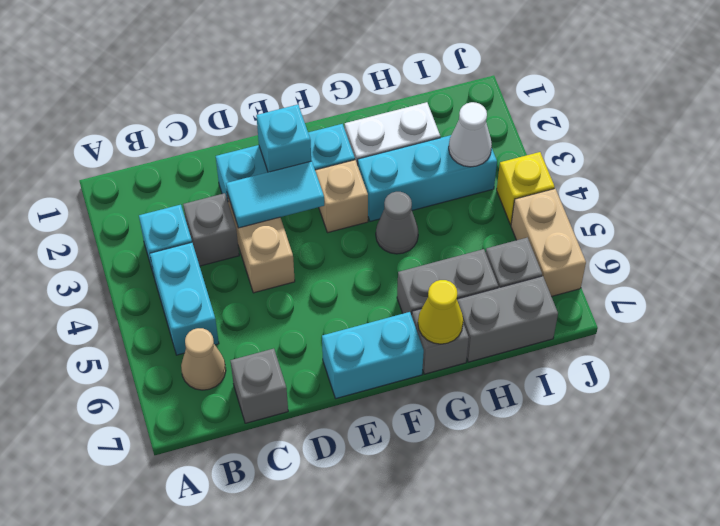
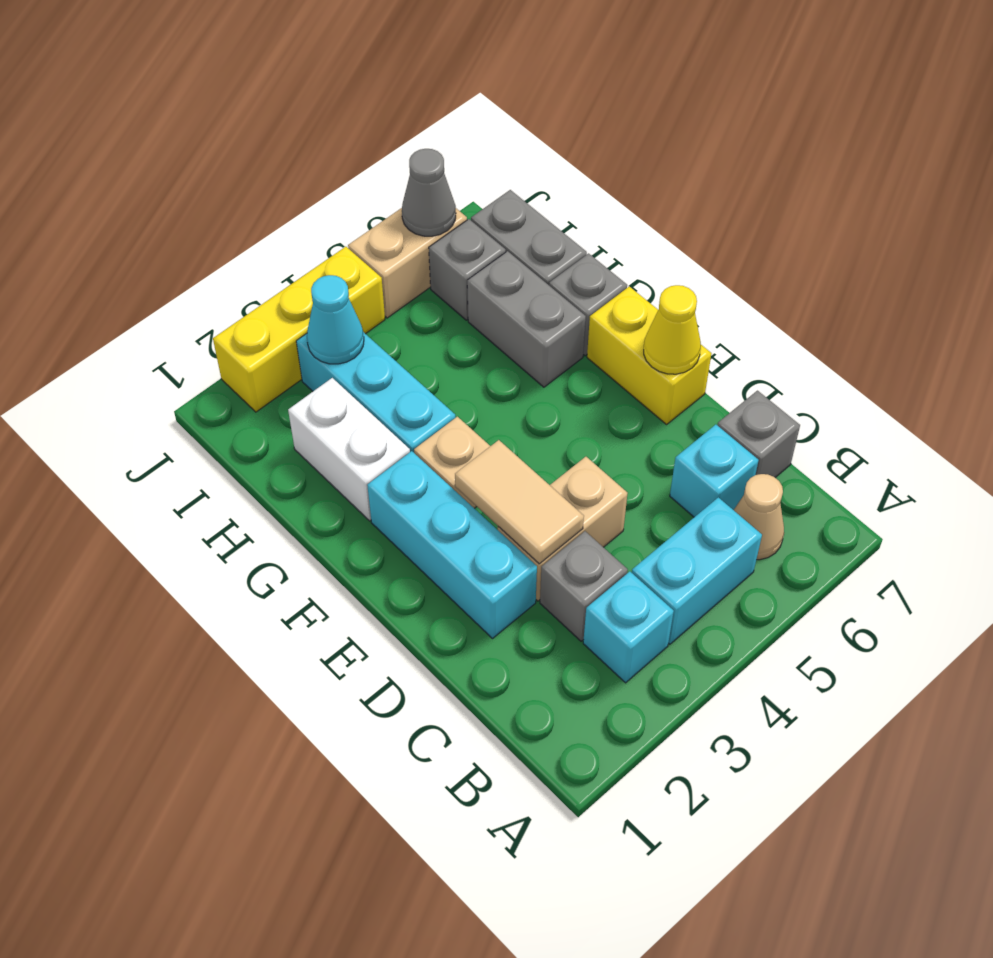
cyan 1x2 tile [226,161,324,228] -> tan 1x2 tile [455,440,584,564]
cyan 1x1 brick [256,105,311,172] -> cyan 1x1 brick moved to [670,425,759,517]
cyan 1x2 brick [322,312,424,398] -> yellow 1x2 brick [587,286,712,424]
grey 1x1 cone [376,192,418,254] -> grey 1x1 cone moved to [402,149,456,236]
yellow 1x1 cone [418,280,463,344] -> yellow 1x1 cone moved to [644,285,701,374]
white 1x1 cone [449,102,492,167] -> cyan 1x1 cone [307,275,364,364]
yellow 1x1 brick [497,152,555,225] -> yellow 1x3 brick [213,247,385,412]

